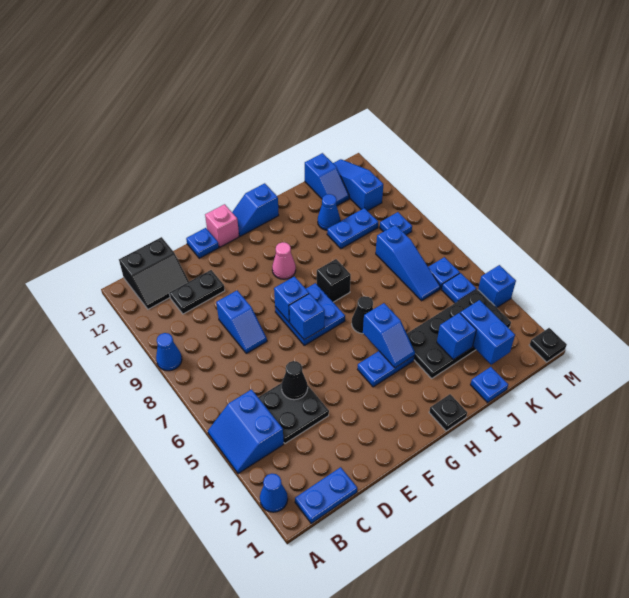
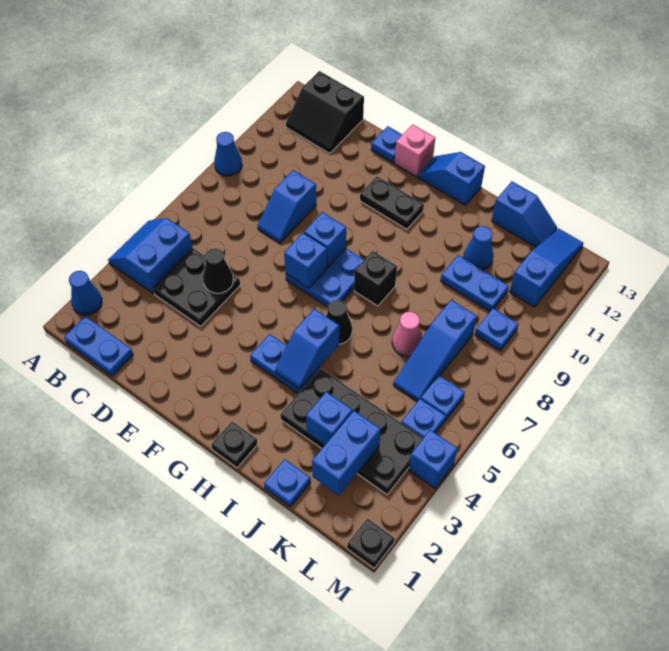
black 1x2 plate [169,270,225,314] -> black 1x2 plate moved to [360,176,424,229]
pink 1x1 cone [272,242,296,279] -> pink 1x1 cone moved to [392,312,422,356]
blue 1x2 slope [305,153,349,206] -> blue 1x2 slope turned to [492,181,557,247]

